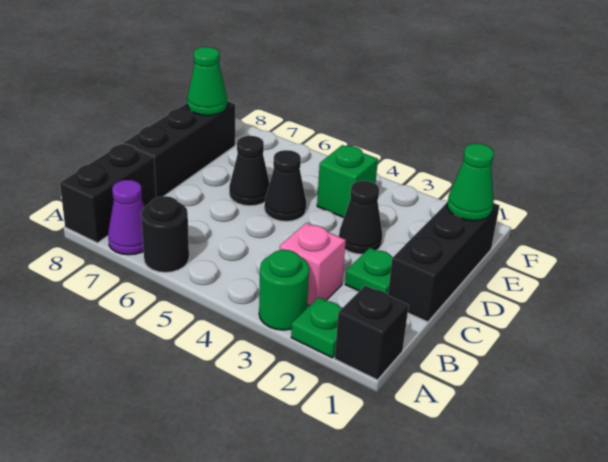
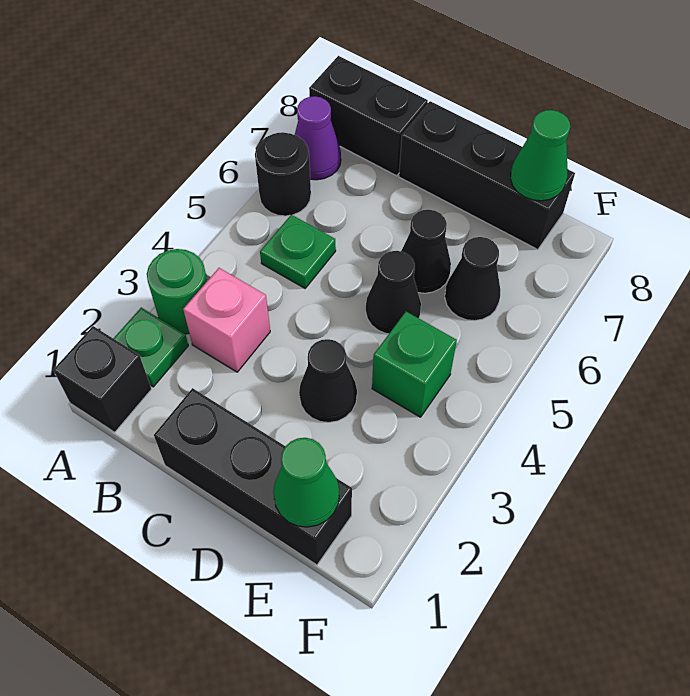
green 1x1 plate [345,248,393,294] -> green 1x1 plate moved to [260,215,336,288]
none -> black 1x1 cone [445,237,501,321]

